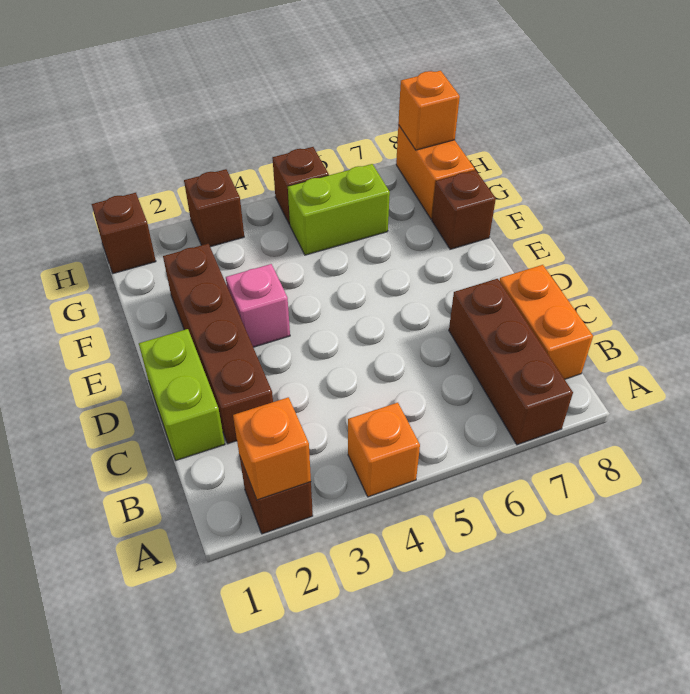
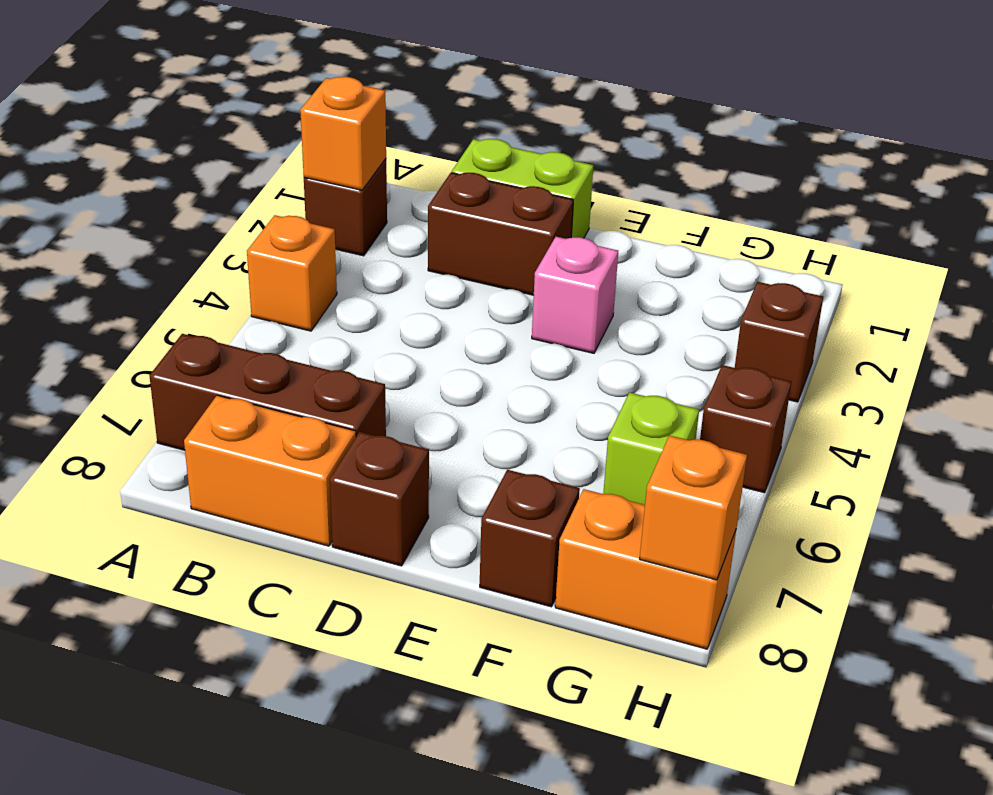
brown 1x4 brick [163,244,273,444] -> brown 1x2 brick [428,173,573,295]
lime 1x2 brick [288,164,390,255] -> lime 1x1 brick [603,392,699,505]
brown 1x1 brick [92,193,156,273] -> brown 1x1 brick moved to [330,432,429,566]

